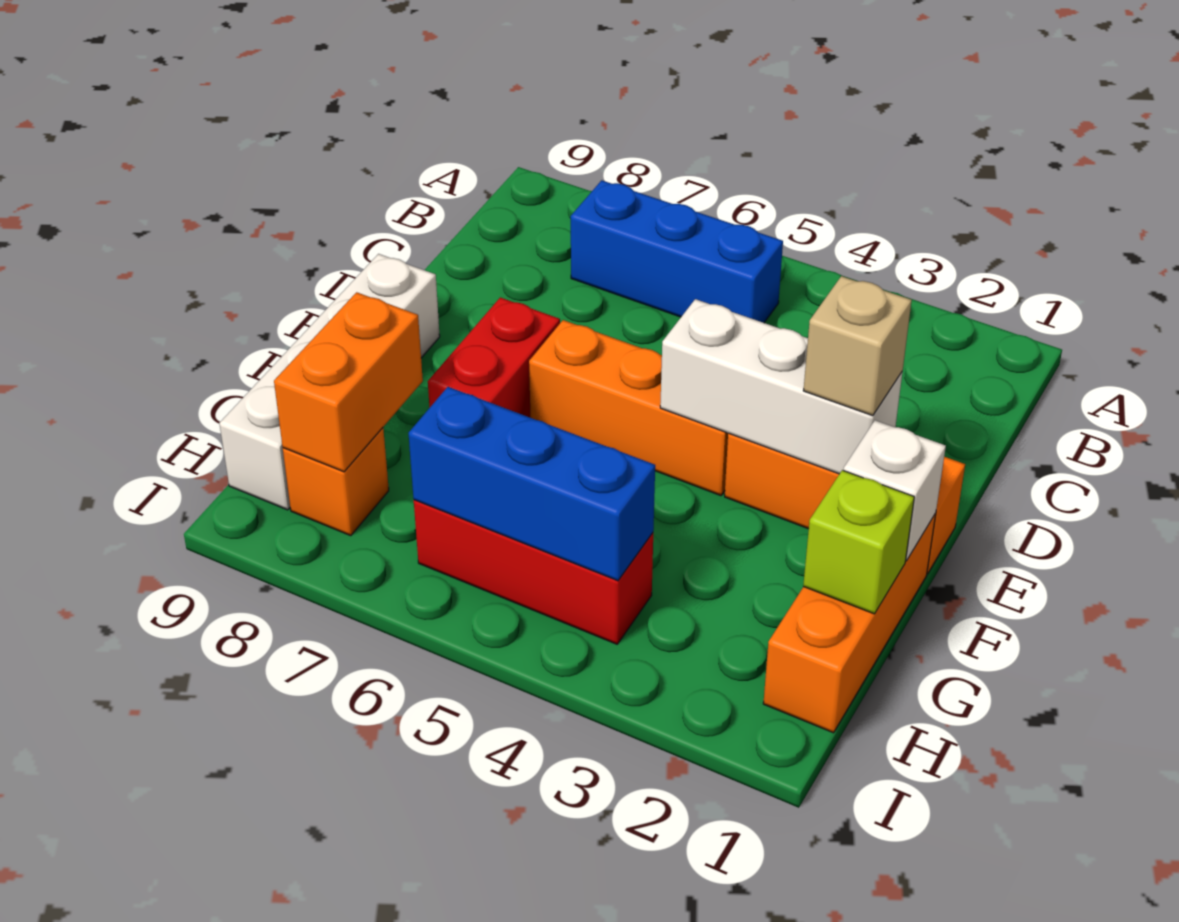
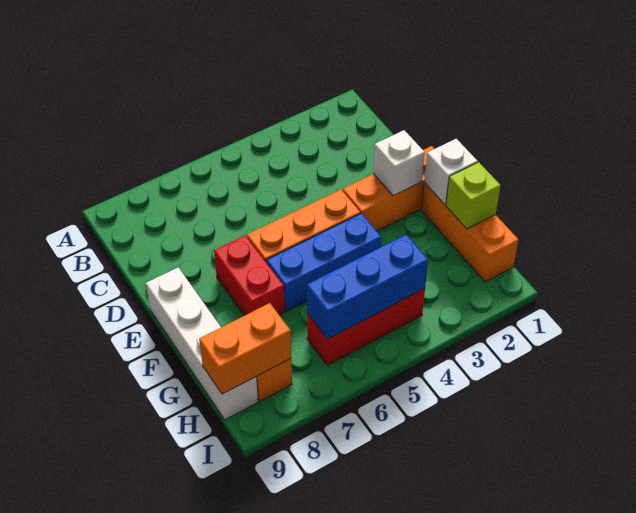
blue 1x3 brick [571,180,783,323] -> blue 1x3 brick moved to [266,213,381,311]
white 1x3 brick [660,299,903,474] -> white 1x1 brick [373,130,425,196]
tan 1x1 brick [803,276,912,416] -> none
orange 1x2 brick [274,292,423,472] -> orange 1x2 brick turned to [199,303,291,394]

